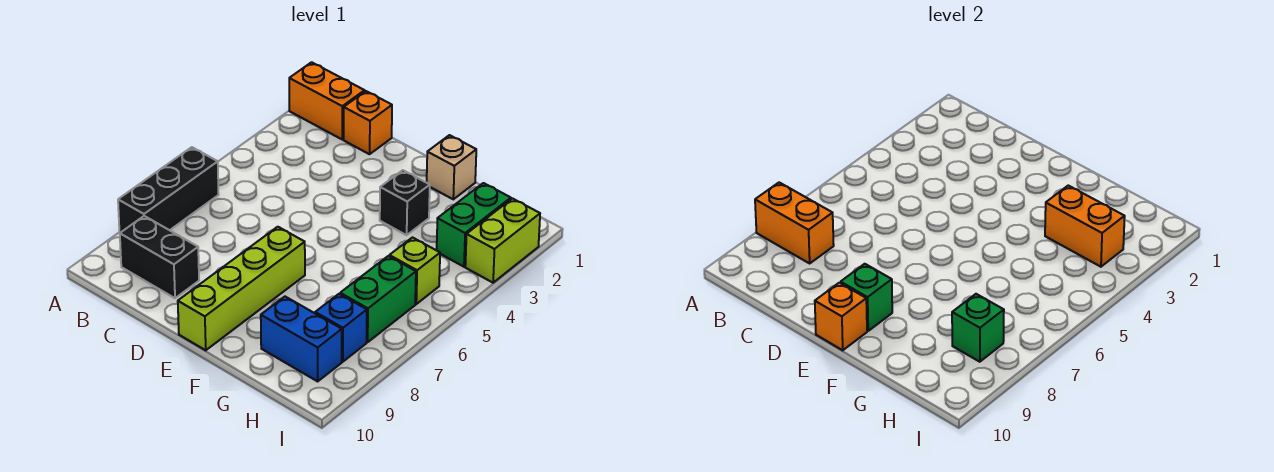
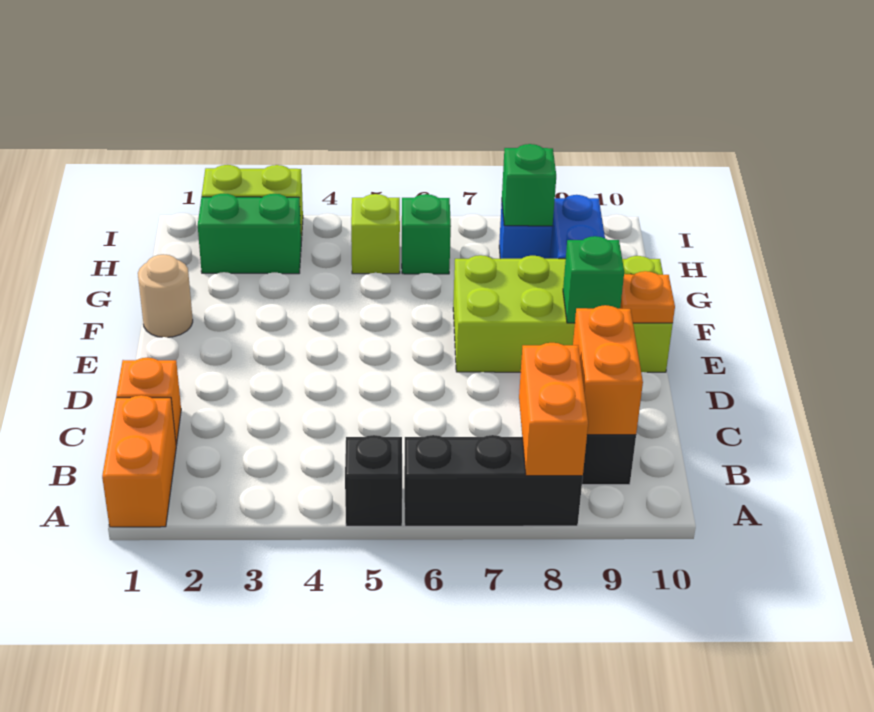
lime 1x4 brick [178,227,305,350] -> lime 2x4 brick [453,255,673,372]
orange 1x1 brick [815,283,867,350] -> orange 1x1 plate [620,271,675,323]
tan 1x1 brick [427,135,476,199] -> tan 1x1 round brick [138,254,193,337]
black 1x1 brick [380,170,430,235] -> black 1x1 brick moved to [345,435,402,526]
orange 1x2 brick [1045,185,1125,267] -> orange 1x2 brick moved to [573,305,643,435]
green 1x2 brick [340,256,416,342] -> green 1x1 brick [402,194,451,274]

